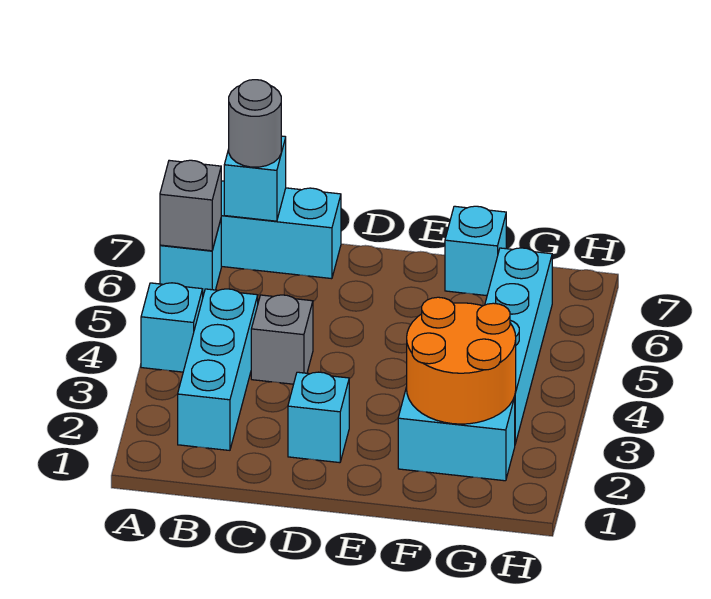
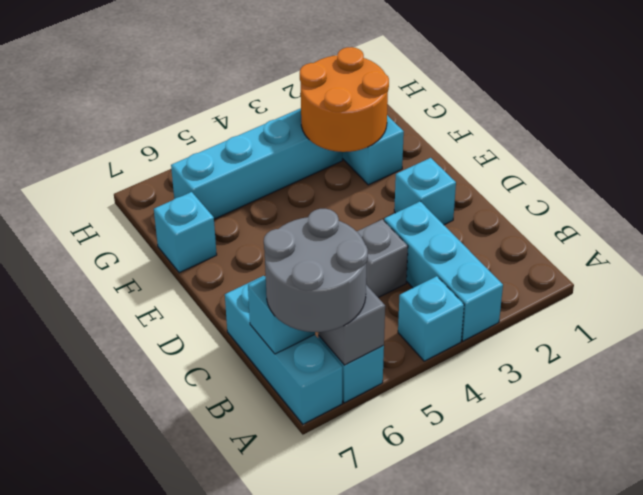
cyan 1x3 brick [178,289,258,450] -> cyan 1x3 brick turned to [384,201,503,341]
grey 1x1 round brick [229,80,281,167] -> grey 2x2 round brick [264,209,368,332]

